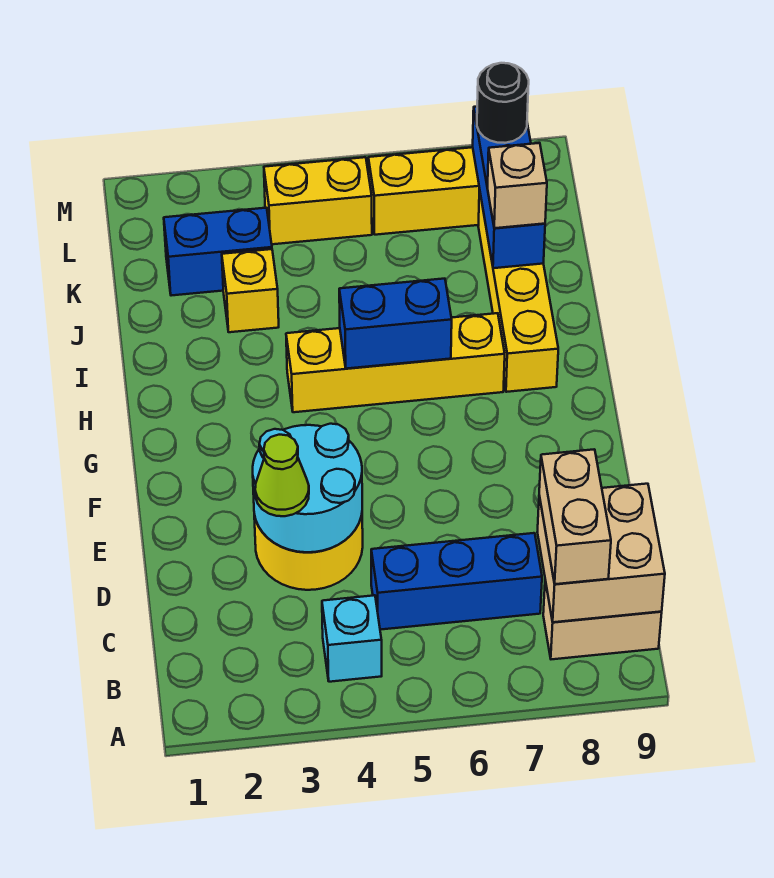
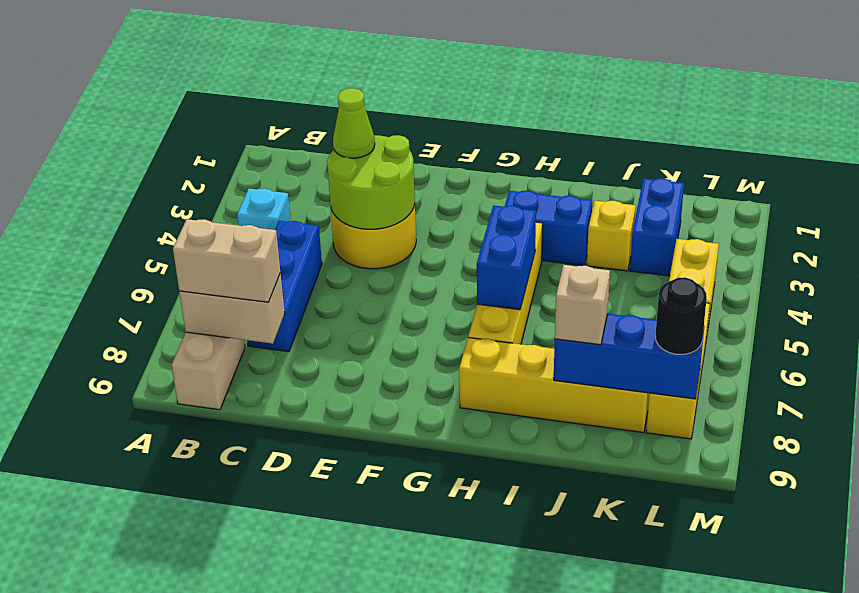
tan 2x2 brick [537,484,665,622] -> tan 1x2 brick [179,273,285,344]
cyan 2x2 round brick [253,424,362,552] -> lime 2x2 round brick [327,135,415,229]
none -> blue 1x2 brick [505,191,592,266]

